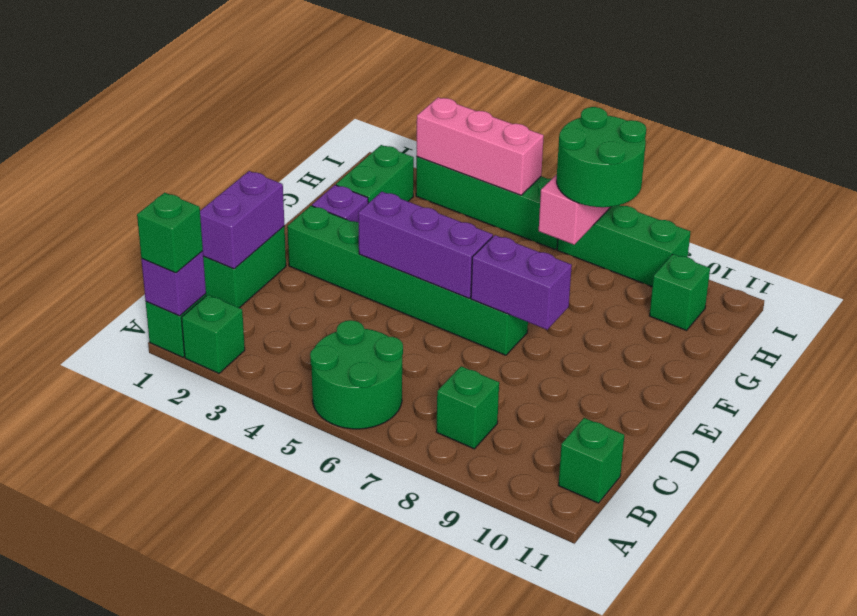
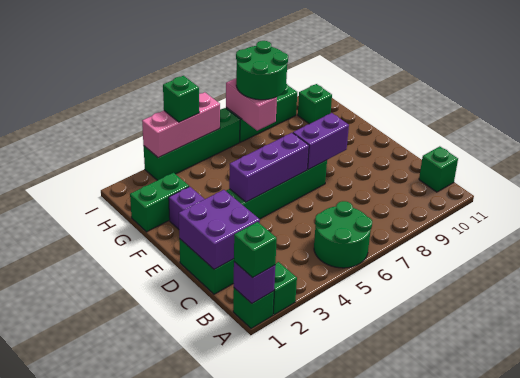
green 1x1 brick [437,366,499,449] -> green 1x1 brick moved to [163,76,199,122]
purple 1x2 brick [200,171,284,269] -> purple 2x2 brick [179,190,260,269]
green 1x2 brick [336,145,414,203] -> green 1x2 brick turned to [130,173,189,232]

